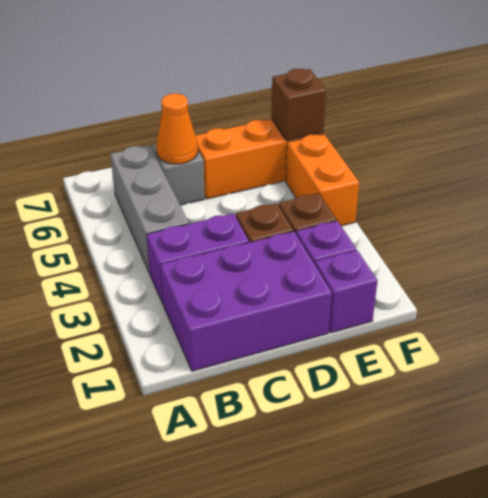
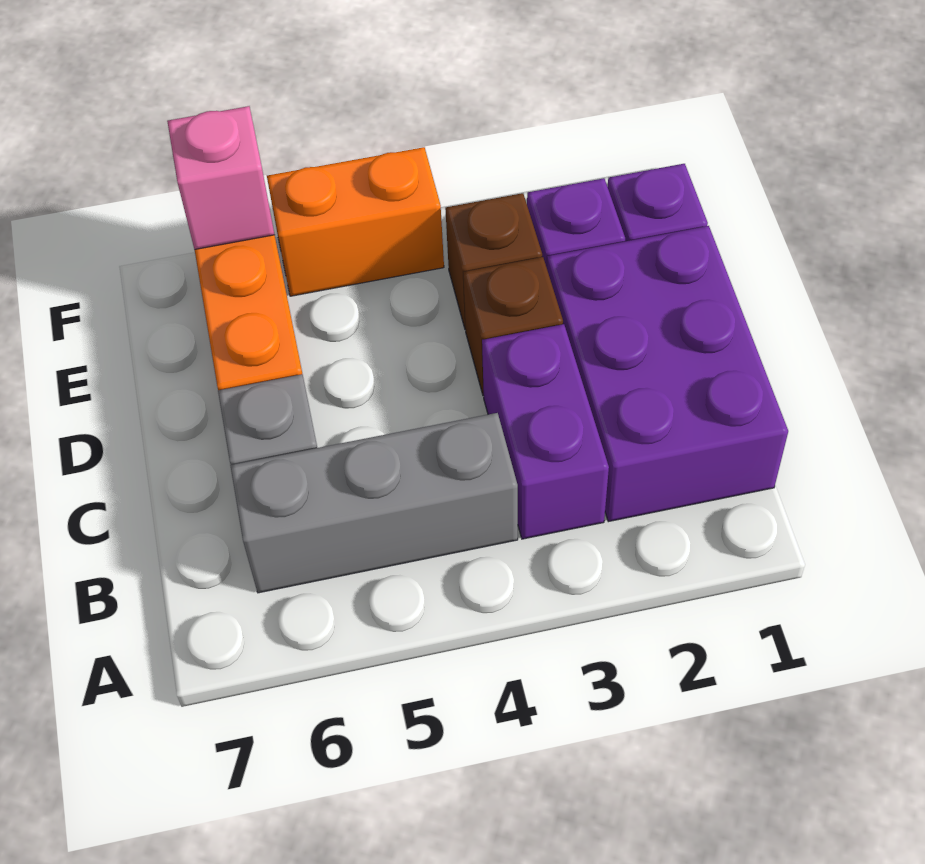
orange 1x1 cone [156,93,198,164] -> none
brown 1x1 brick [271,68,326,141] -> pink 1x1 brick [167,106,274,250]

